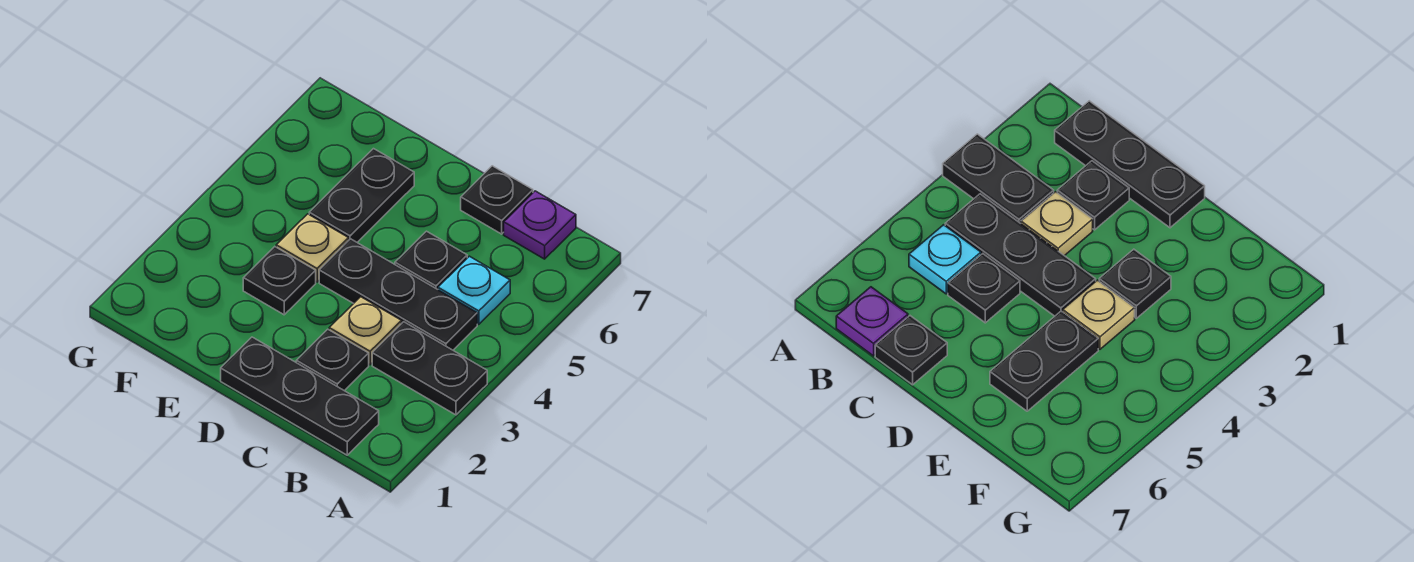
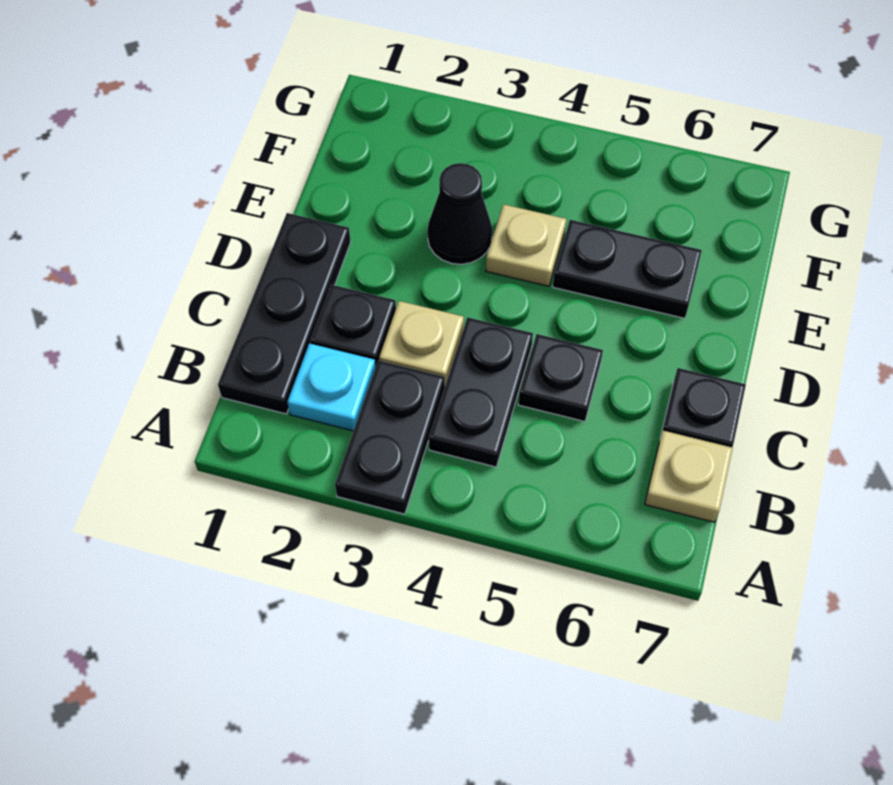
black 1x3 plate [319,239,477,350] -> black 1x2 plate [429,317,533,467]
cyan 1x1 plate [438,256,510,324] -> cyan 1x1 plate moved to [287,343,375,431]
purple 1x1 plate [504,191,576,259] -> tan 1x1 plate [645,431,733,522]
black 1x1 plate [243,247,316,315] -> black 1x1 cone [427,163,492,264]

